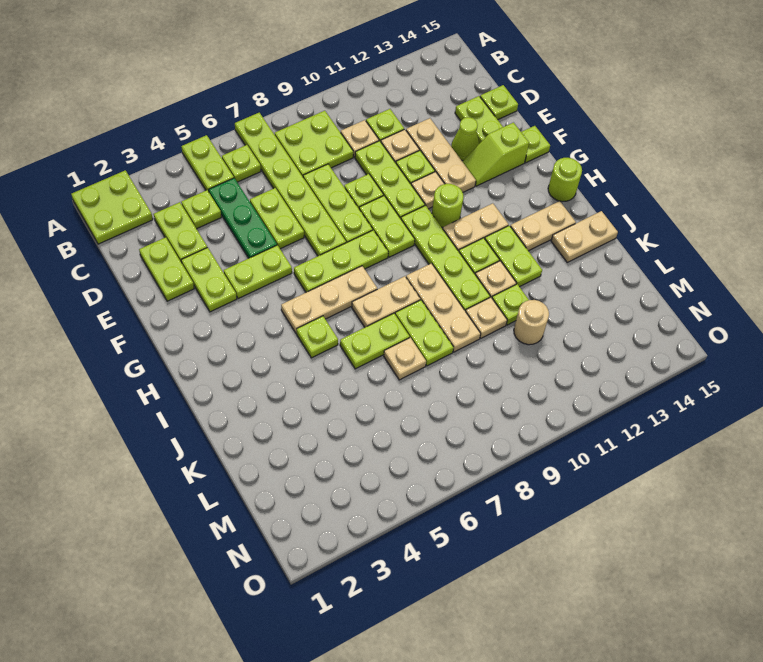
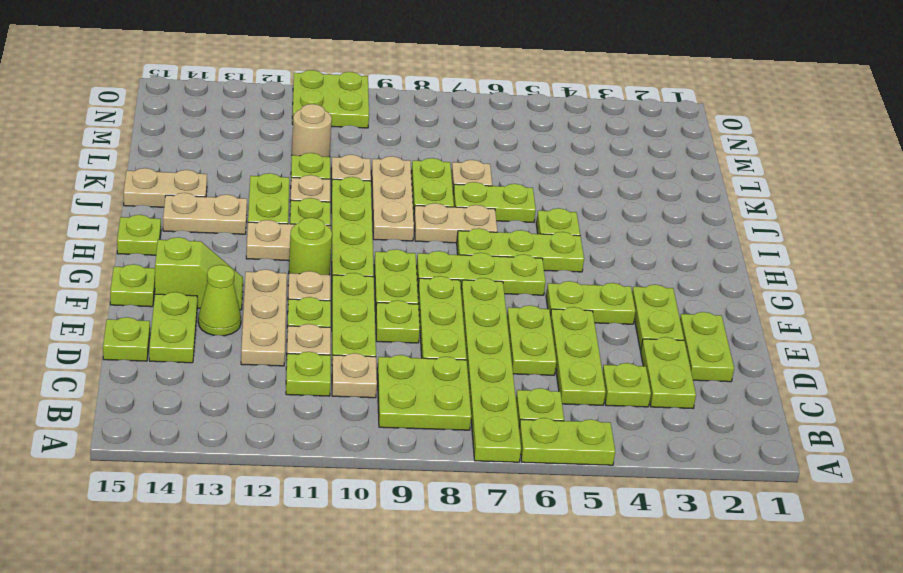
lime 2x2 plate [71,170,153,244] -> lime 2x2 plate moved to [292,70,369,128]
lime 1x2 plate [181,135,234,192] -> lime 1x2 plate turned to [519,418,615,465]
green 1x3 plate [209,178,277,258] -> lime 1x3 plate [550,307,606,405]
tan 1x3 plate [281,266,377,333] -> lime 1x3 plate [457,228,584,272]
lime 1x1 round brick [548,158,582,202] -> lime 1x1 plate [117,215,161,255]

